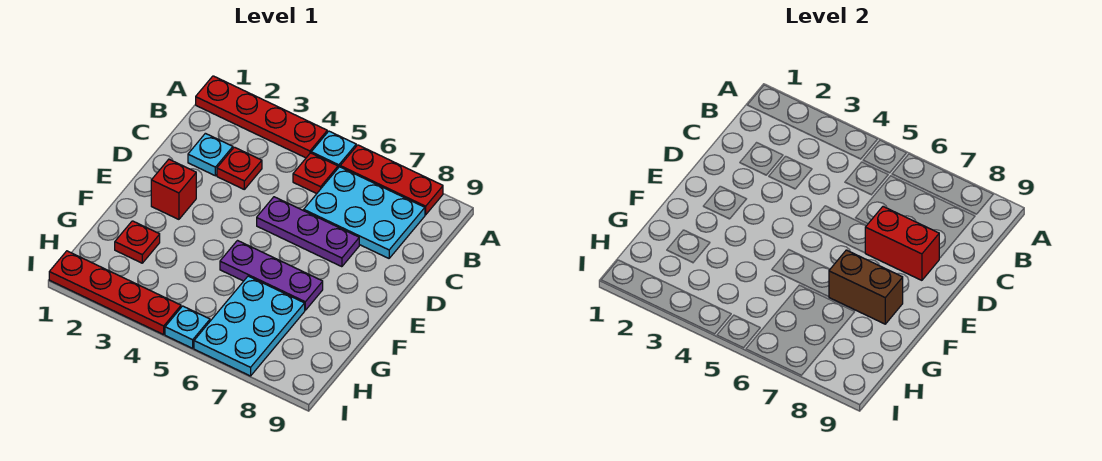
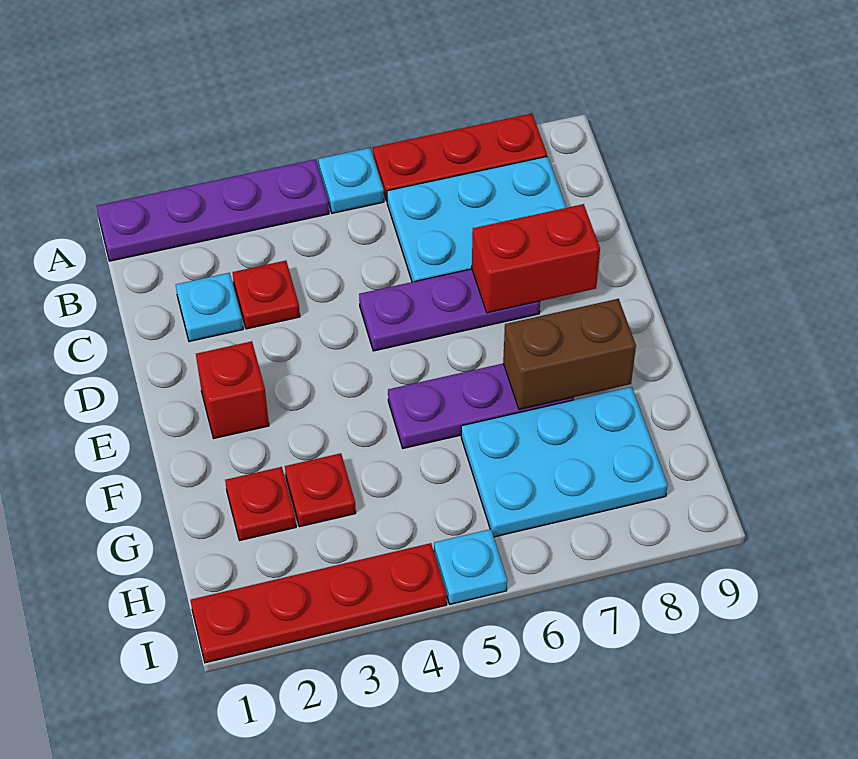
red 1x4 plate [196,76,327,158] -> purple 1x4 plate [97,159,329,261]
red 1x1 plate [293,153,338,194] -> red 1x1 plate moved to [285,453,356,527]
cyan 2x3 plate [194,276,305,376] -> cyan 2x3 plate turned to [461,387,668,537]

